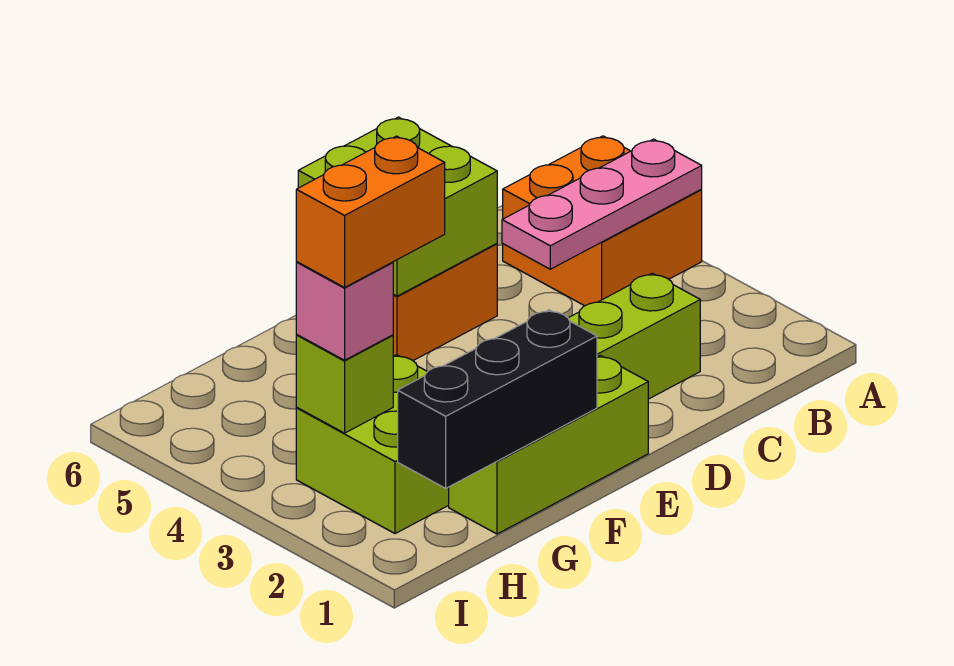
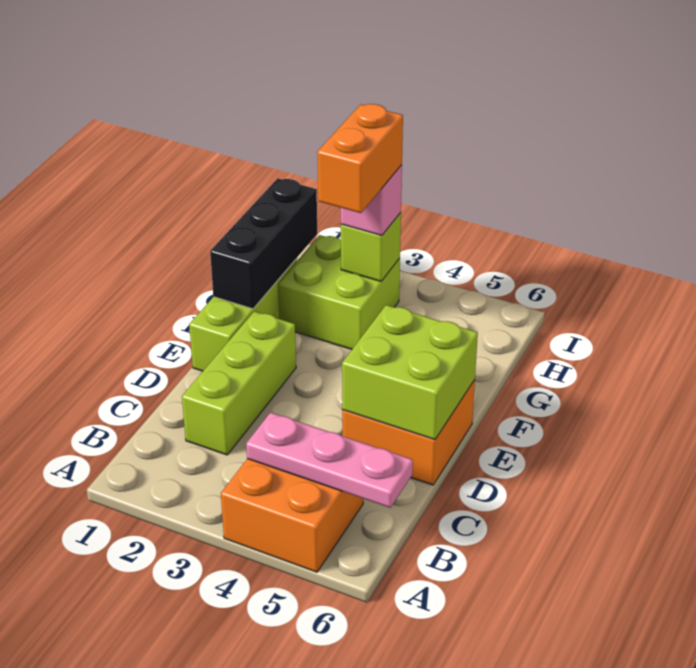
pink 1x3 plate [502,139,702,269] -> pink 1x3 plate turned to [246,412,413,508]

